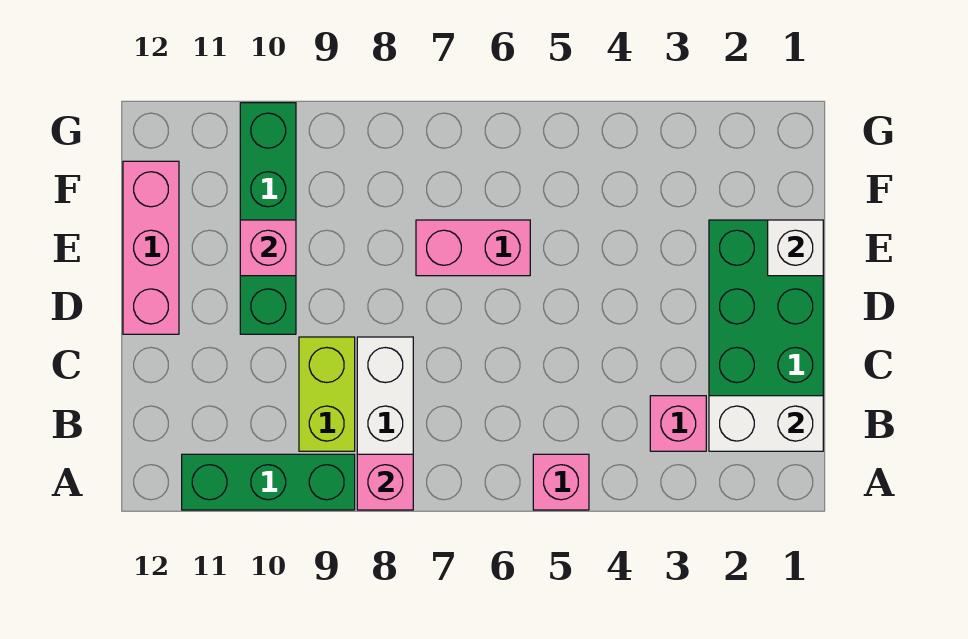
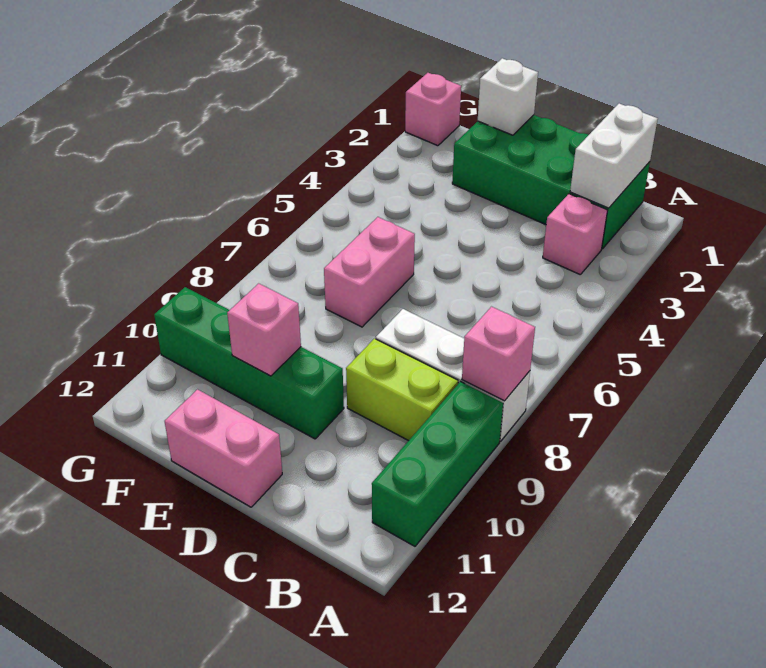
pink 1x1 brick [533,454,589,510] -> pink 1x1 brick moved to [405,73,461,146]
pink 1x3 brick [123,161,179,334] -> pink 1x2 brick [165,389,282,507]

